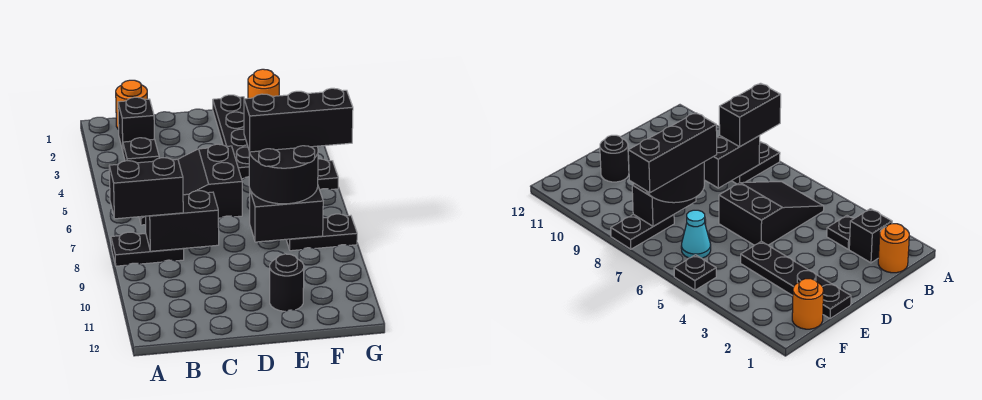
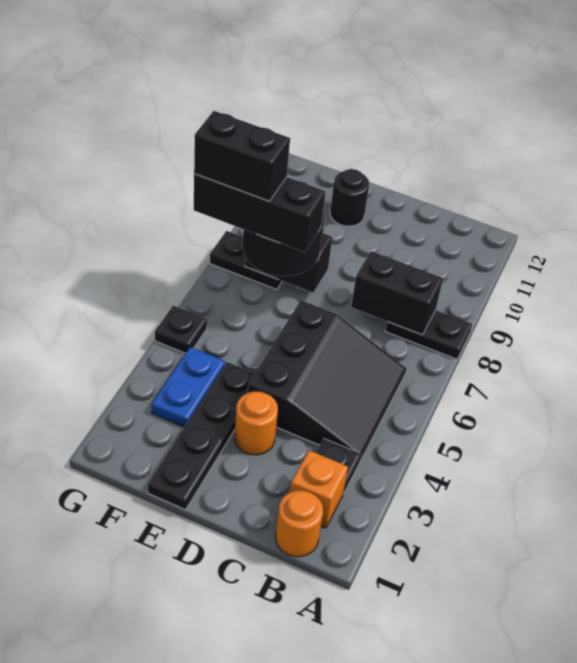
black 1x2 brick [109,158,183,219] -> black 1x2 brick moved to [194,111,290,201]
black 1x1 brick [118,97,154,151] -> orange 1x1 brick [290,450,348,528]
black 2x3 slope [139,144,242,225] -> black 3x3 slope [248,300,407,461]
orange 1x1 round brick [248,69,279,98] -> orange 1x1 round brick moved to [235,391,278,455]
none -> blue 1x2 plate [152,347,225,427]
cyan 1x1 cone [681,210,711,258] -> none

